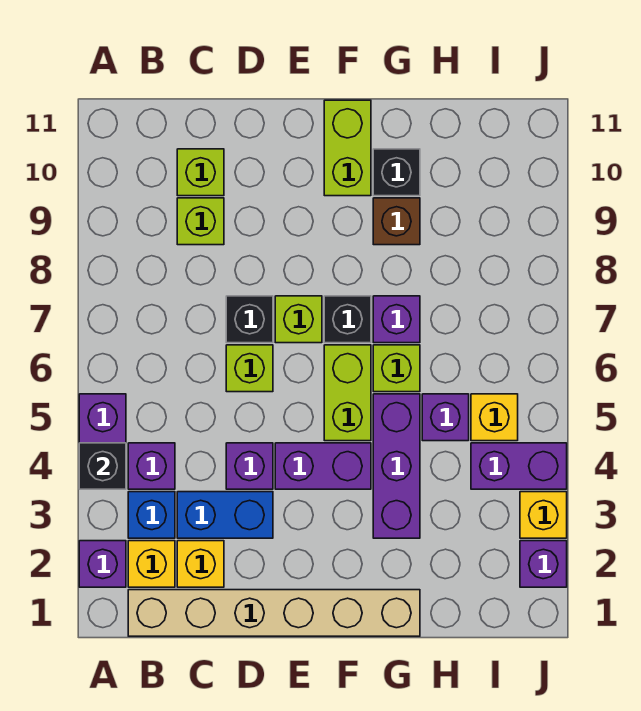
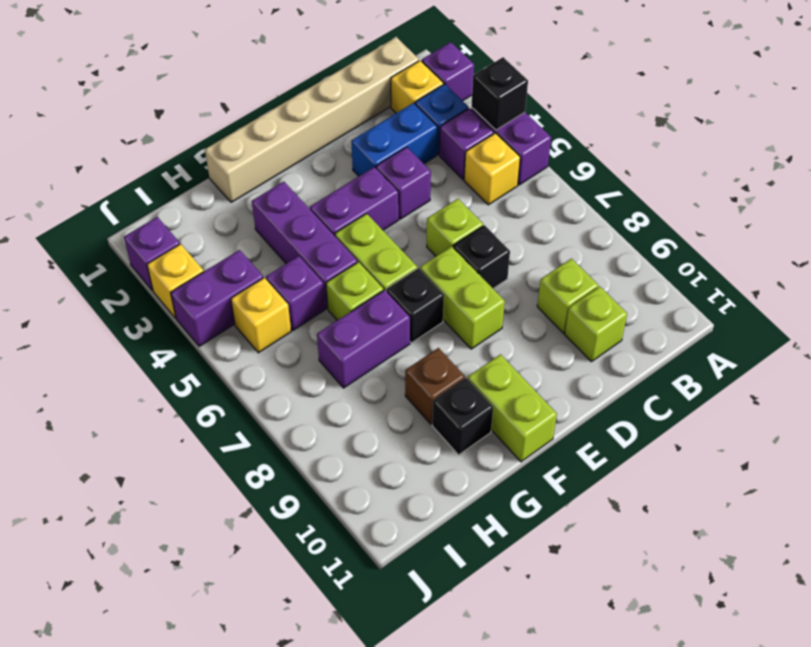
yellow 1x1 brick [177,541,224,587] -> yellow 1x1 brick moved to [464,133,520,205]
lime 1x1 brick [275,296,322,343] -> lime 1x2 brick [420,246,505,349]
purple 1x1 brick [373,296,420,343] -> purple 1x2 brick [317,290,410,388]

